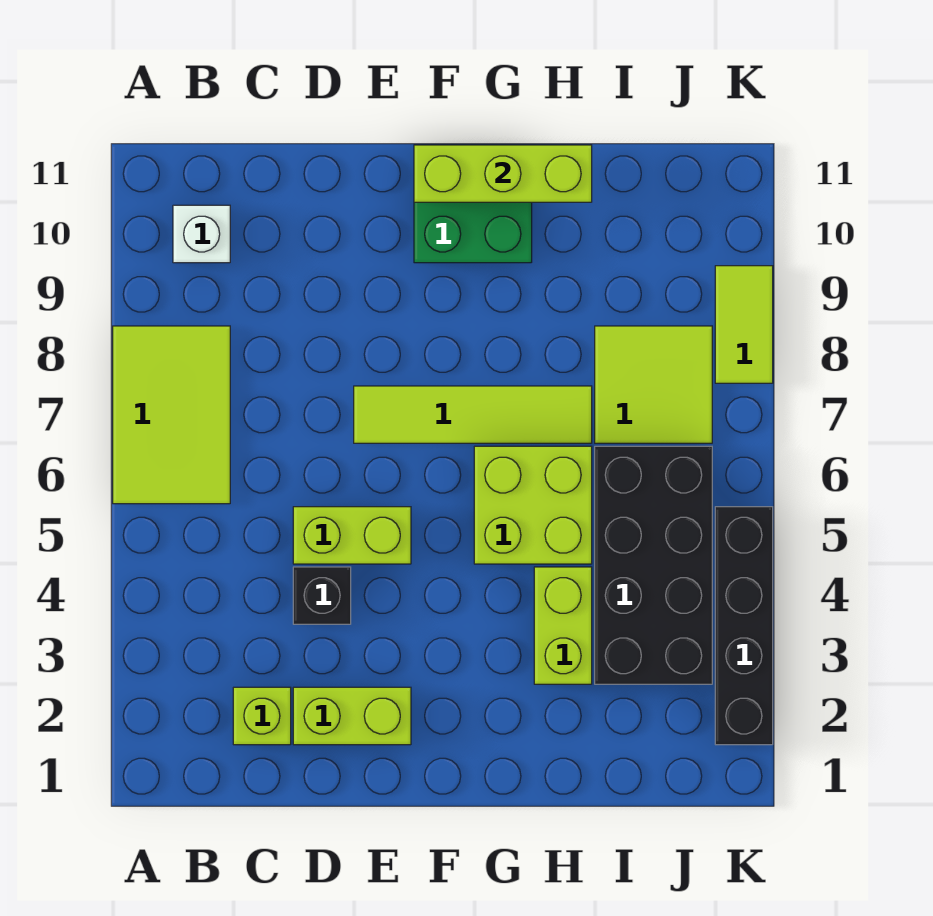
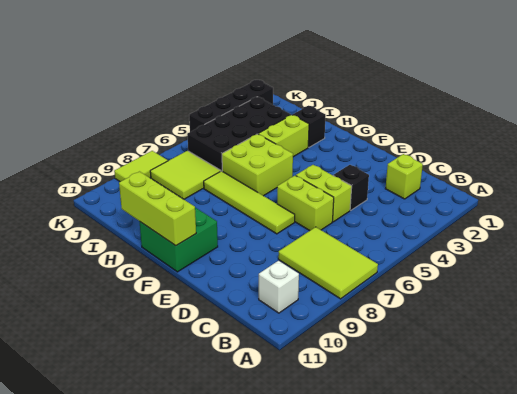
lime 2x3 tile [113,326,230,504] -> lime 2x3 tile turned to [278,227,378,299]
lime 1x2 brick [293,687,411,745] -> lime 1x2 brick moved to [277,176,334,231]
none -> black 1x1 brick [293,106,326,147]

